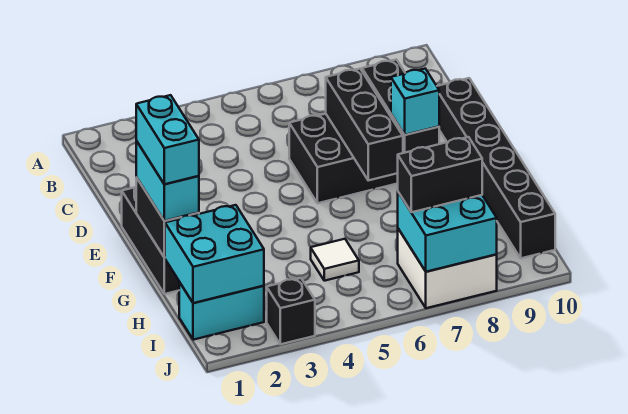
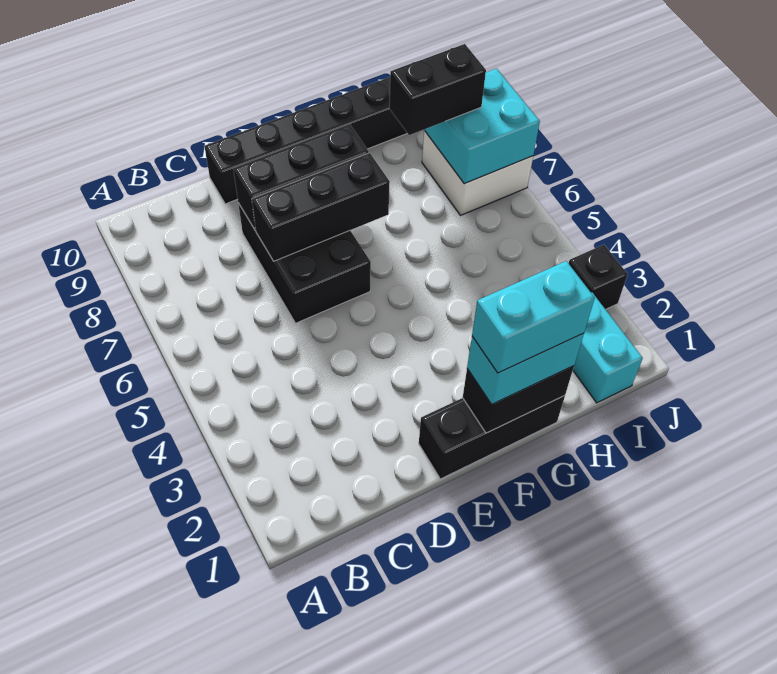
cyan 1x1 brick [391,69,439,135] -> none
cyan 2x2 brick [165,205,264,303] -> none
white 1x1 tile [311,239,359,281] -> none
black 1x2 brick [398,137,482,212] -> black 1x2 brick turned to [389,44,486,135]

